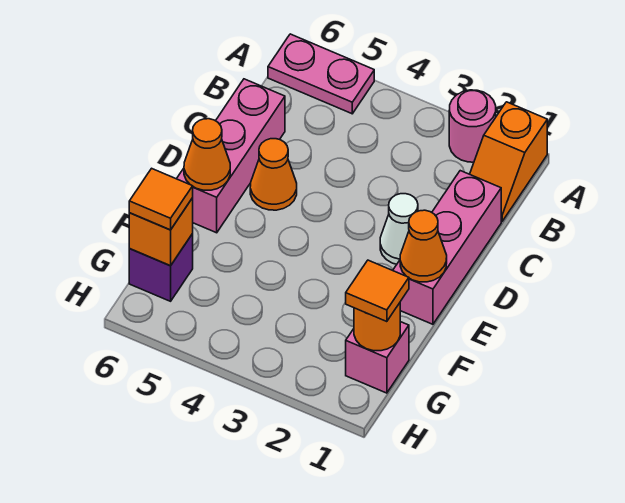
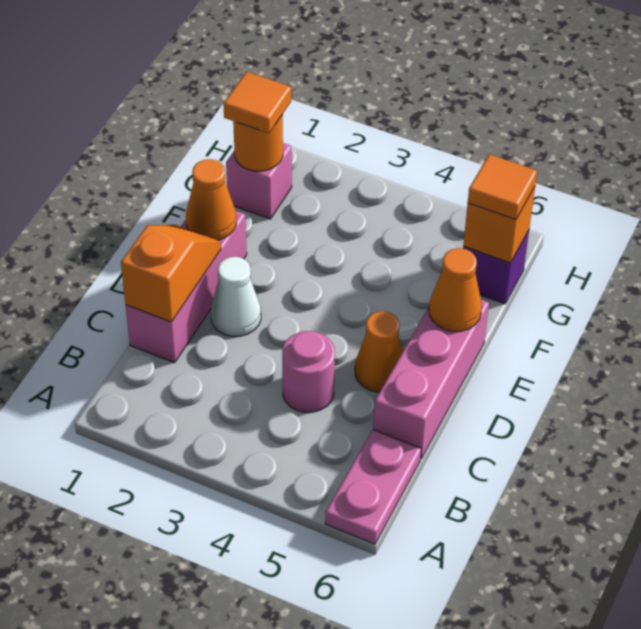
orange 1x2 slope [470,102,547,221] -> orange 1x2 slope moved to [121,225,221,322]
pink 1x1 round brick [449,90,496,162] -> pink 1x1 round brick moved to [282,331,335,412]
pink 1x2 plate [268,34,374,114] -> pink 1x2 plate turned to [325,430,421,544]

